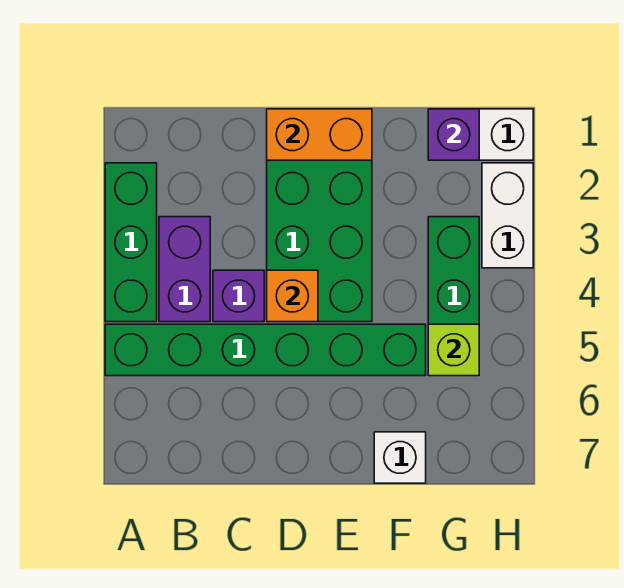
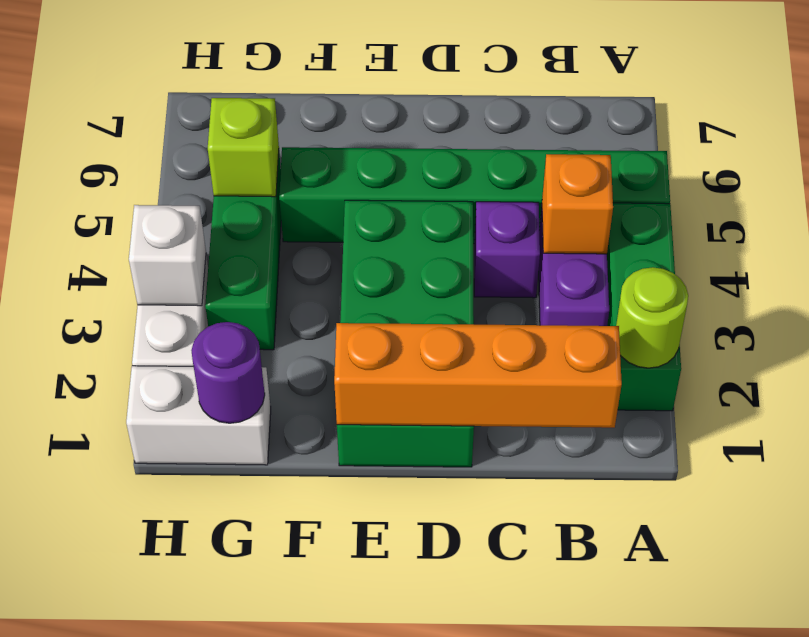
none -> lime 1x1 round brick [616,267,688,368]
orange 1x2 brick [267,109,372,160] -> orange 1x4 brick [334,323,622,428]
orange 1x1 brick [267,270,318,322] -> orange 1x1 brick moved to [542,154,613,254]
white 1x1 brick [374,432,426,483] -> white 1x1 brick moved to [129,205,206,306]
purple 1x1 brick [428,109,479,160] -> purple 1x1 round brick [191,322,265,423]

